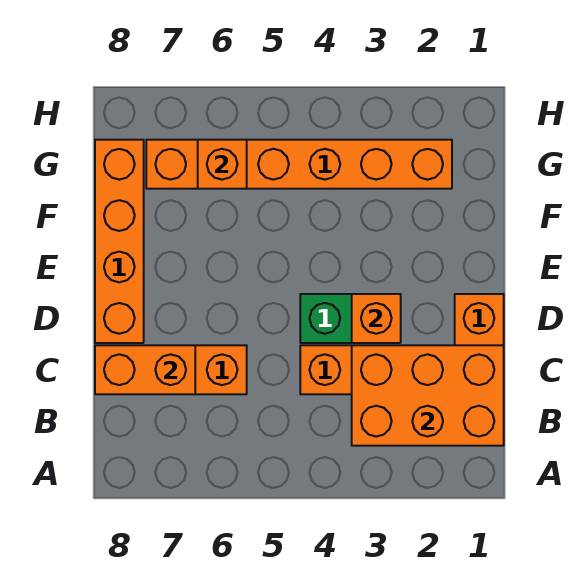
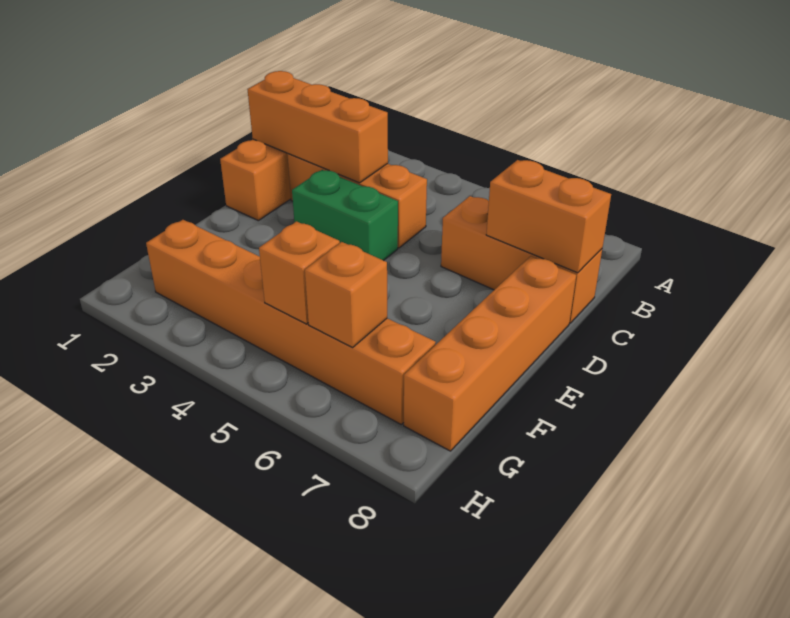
orange 2x3 brick [352,345,504,446] -> orange 1x3 brick [247,71,388,183]
orange 1x1 brick [352,294,401,343] -> orange 1x1 brick moved to [259,221,340,324]

